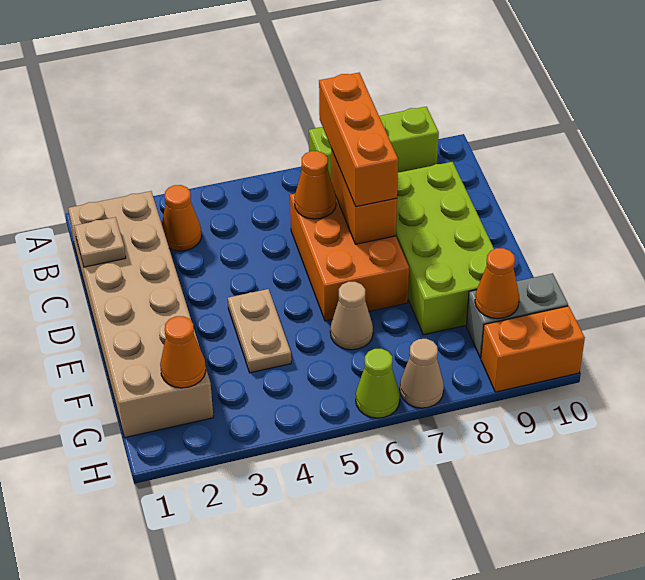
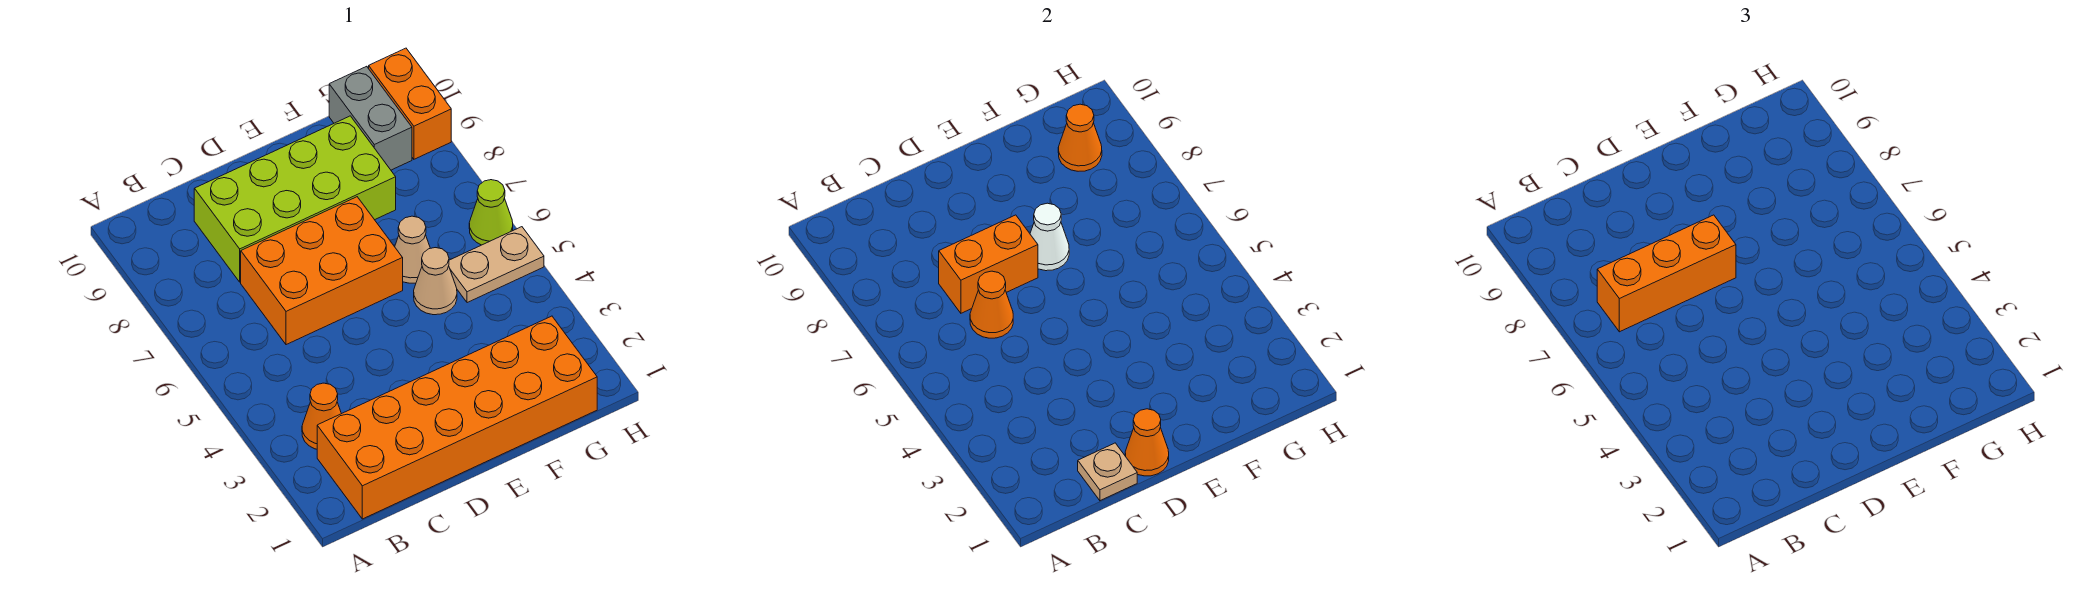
lime 1x3 brick [309,107,439,181] -> none
tan 2x6 brick [68,191,213,438] -> orange 2x6 brick [317,316,597,519]
tan 1x2 plate [228,289,291,373] -> tan 1x2 plate moved to [449,227,544,303]
none -> white 1x1 cone [1030,203,1069,271]
orange 1x1 cone [160,316,206,388] -> orange 1x1 cone moved to [1125,409,1169,476]
tan 1x1 cone [400,339,444,408] -> tan 1x1 cone moved to [414,248,457,315]

